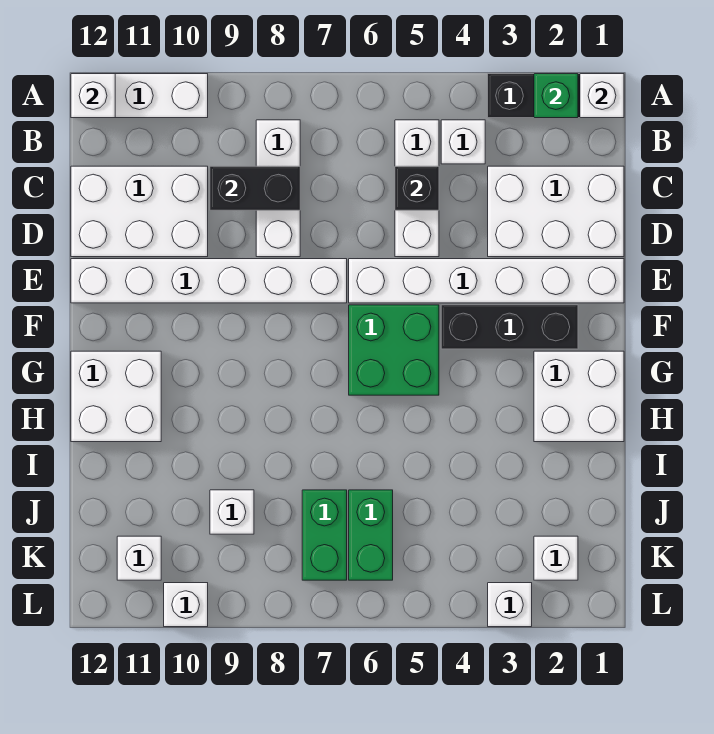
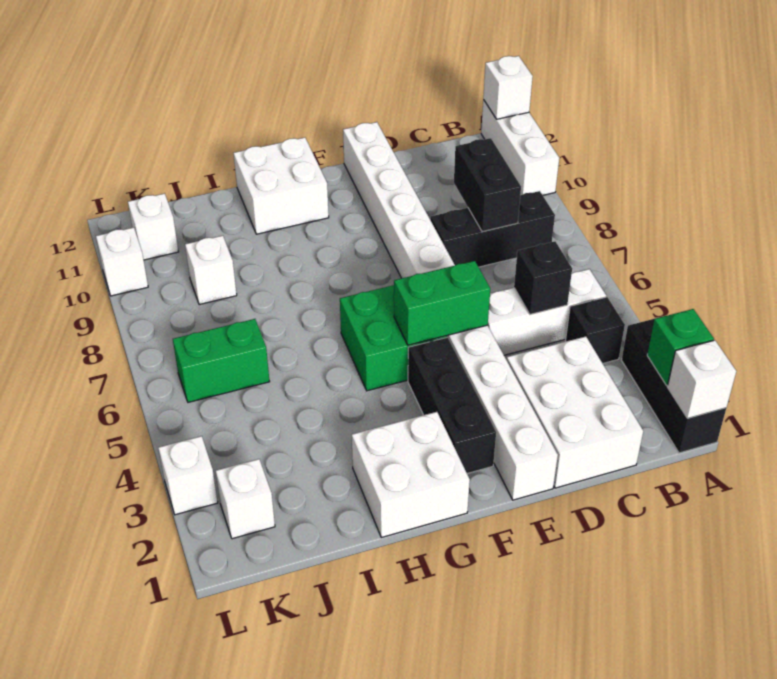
white 1x1 brick [441,120,485,164] -> black 1x1 brick [565,297,625,363]
white 1x3 brick [256,120,300,257] -> black 1x3 brick [430,191,555,267]
white 2x3 brick [71,166,208,257] -> none
green 1x2 brick [302,490,347,580] -> green 1x2 brick moved to [394,261,490,345]

